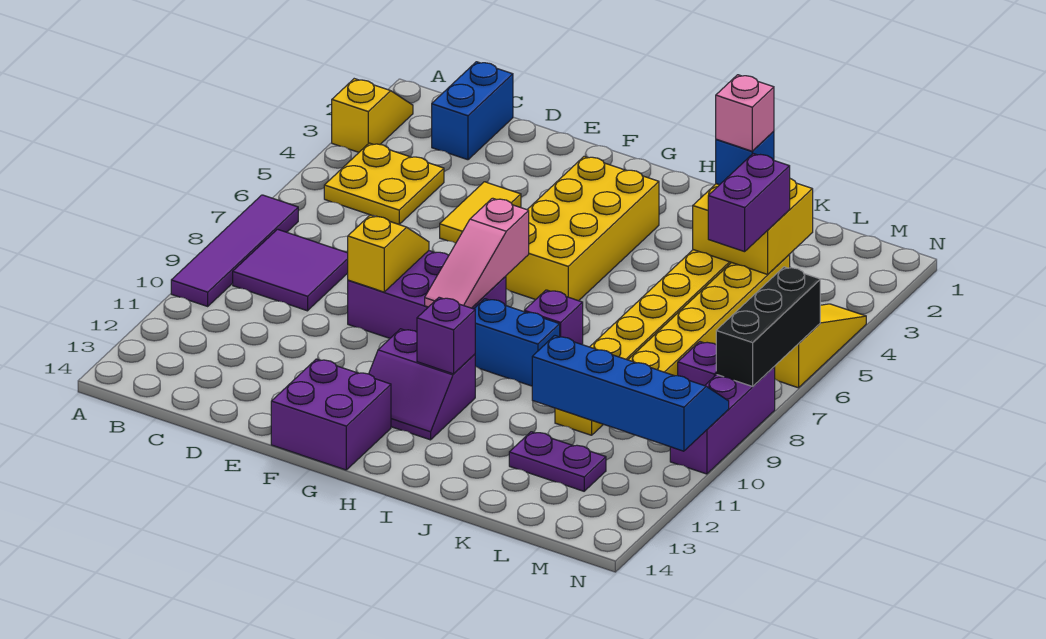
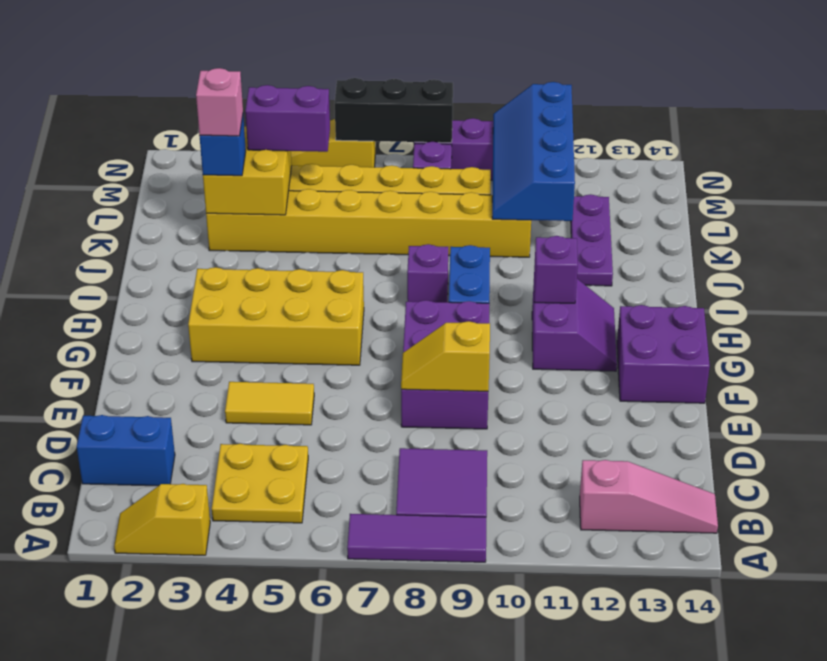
purple 1x4 tile [171,195,298,306] -> purple 1x3 tile [347,514,486,562]
pink 1x3 slope [425,198,529,308] -> pink 1x3 slope moved to [580,460,718,533]
purple 1x2 plate [509,432,606,491] -> purple 1x3 plate [571,194,613,286]

